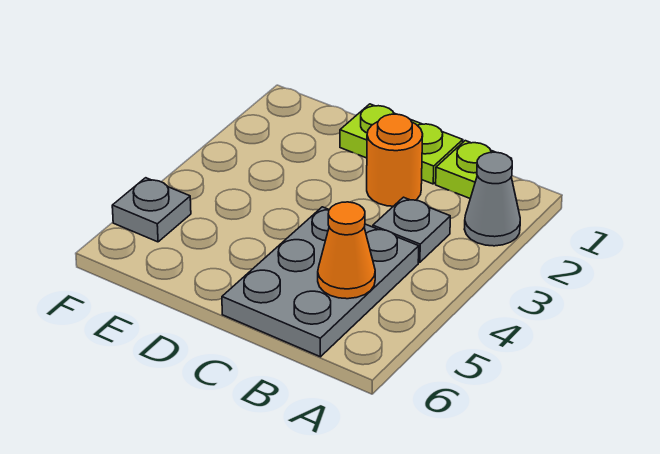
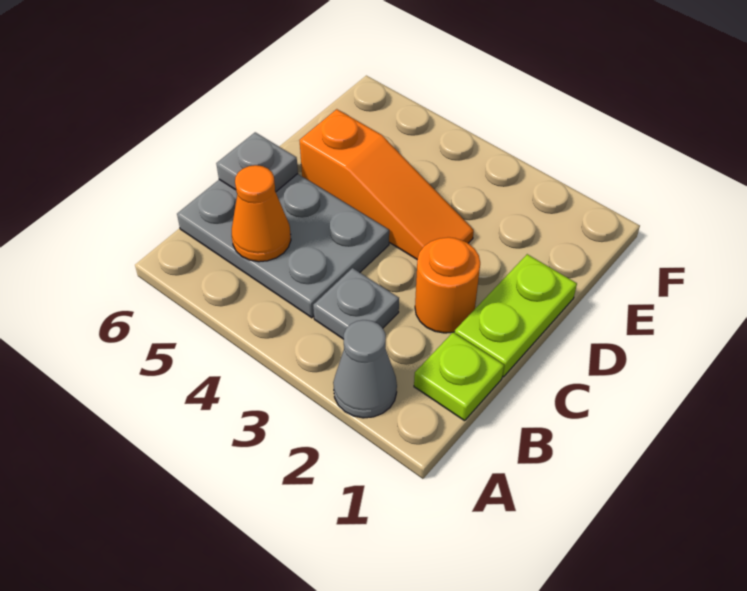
none -> orange 1x3 slope [300,109,474,260]
grey 1x1 plate [112,178,191,242] -> grey 1x1 plate moved to [216,132,298,192]

